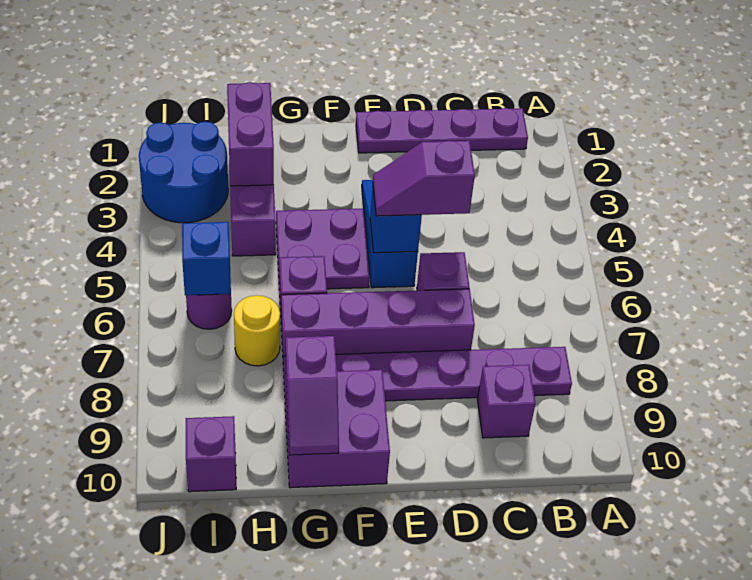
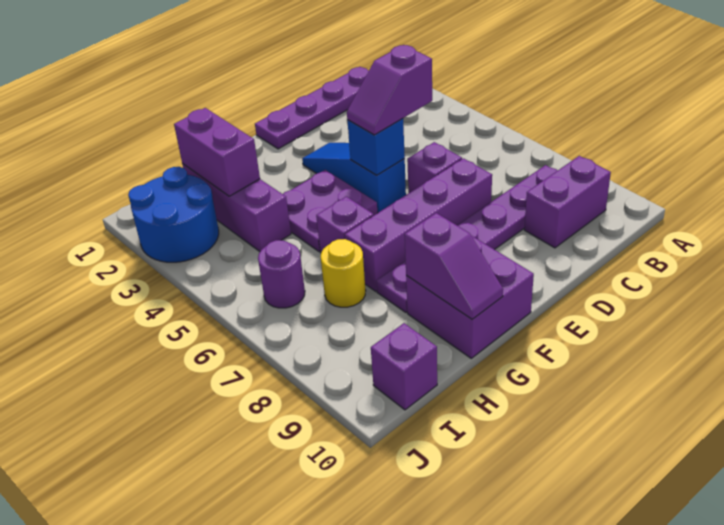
purple 1x1 brick [477,365,536,438] -> purple 1x2 brick [524,156,611,248]
blue 1x1 brick [182,222,231,295] -> none

